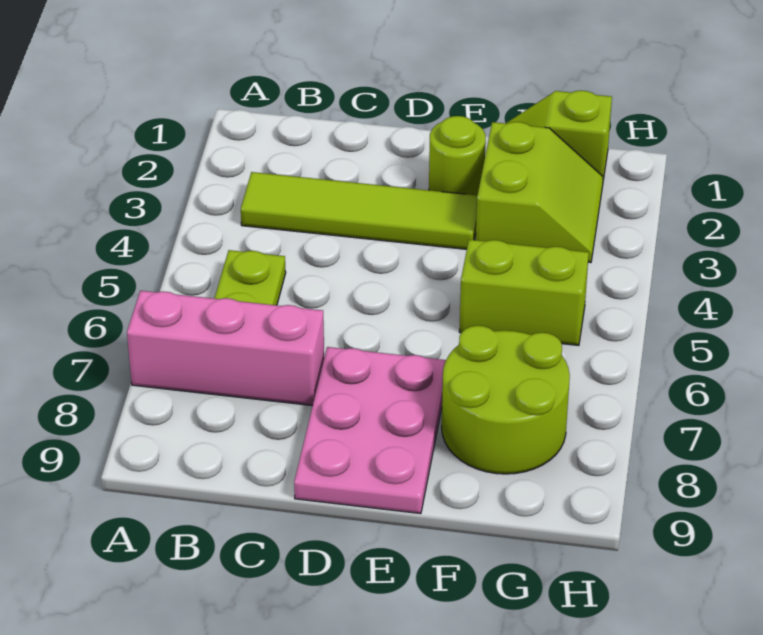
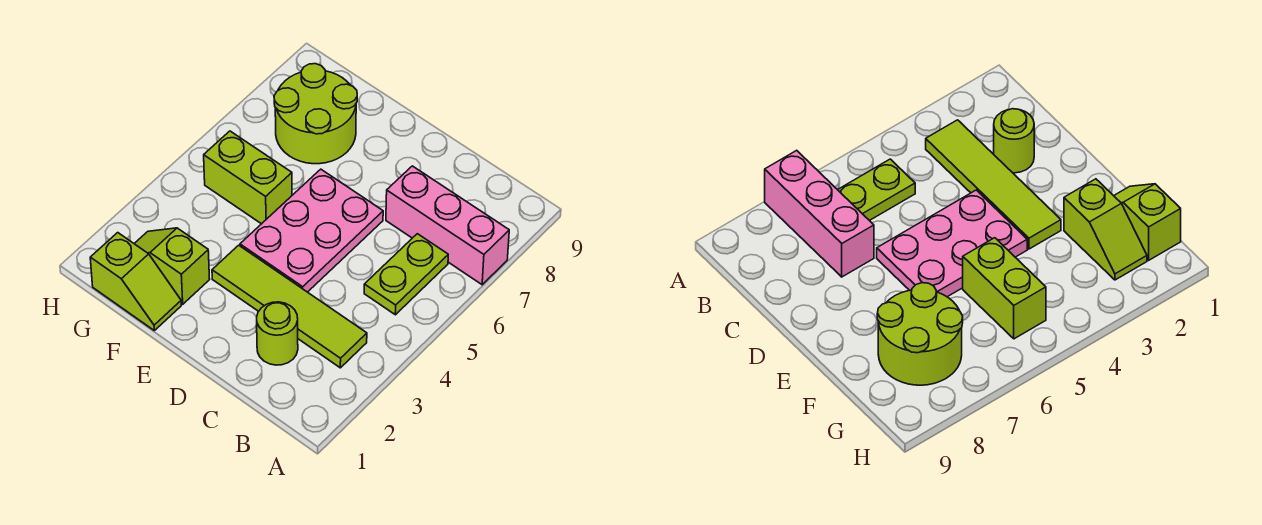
pink 2x3 plate [294,347,446,514] -> pink 2x3 plate moved to [240,169,383,292]
lime 1x1 round brick [429,116,486,195] -> lime 1x1 round brick moved to [257,302,298,365]
lime 2x2 slope [476,122,603,263] -> lime 1x2 slope [134,228,210,304]

